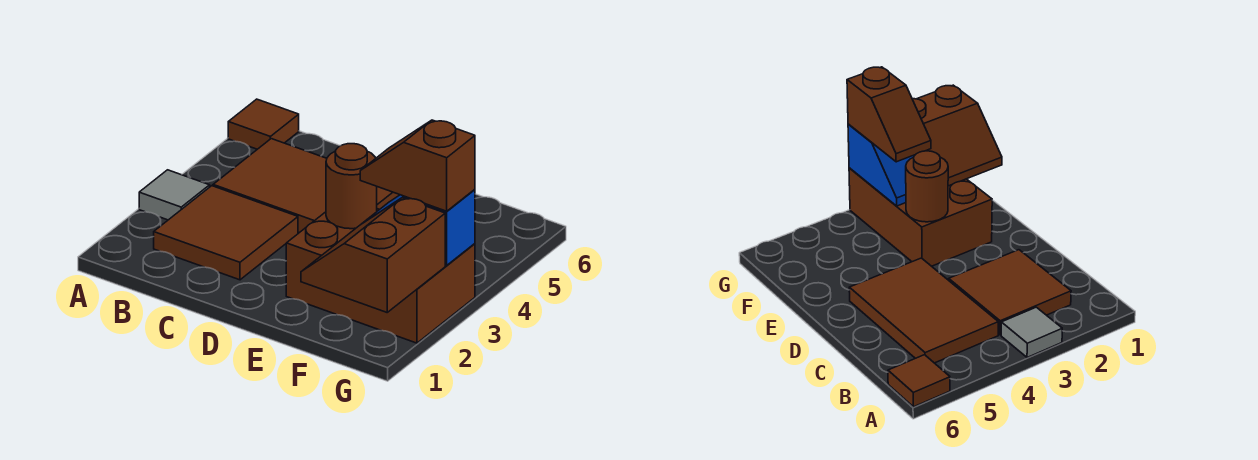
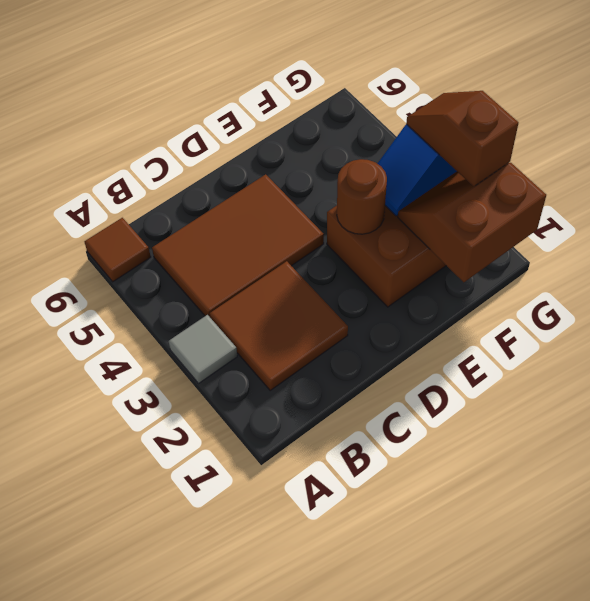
brown 2x2 slope [301,198,445,312] -> brown 2x2 slope turned to [398,163,546,282]
brown 1x2 slope [360,120,475,211] -> brown 1x2 slope turned to [406,91,518,186]

